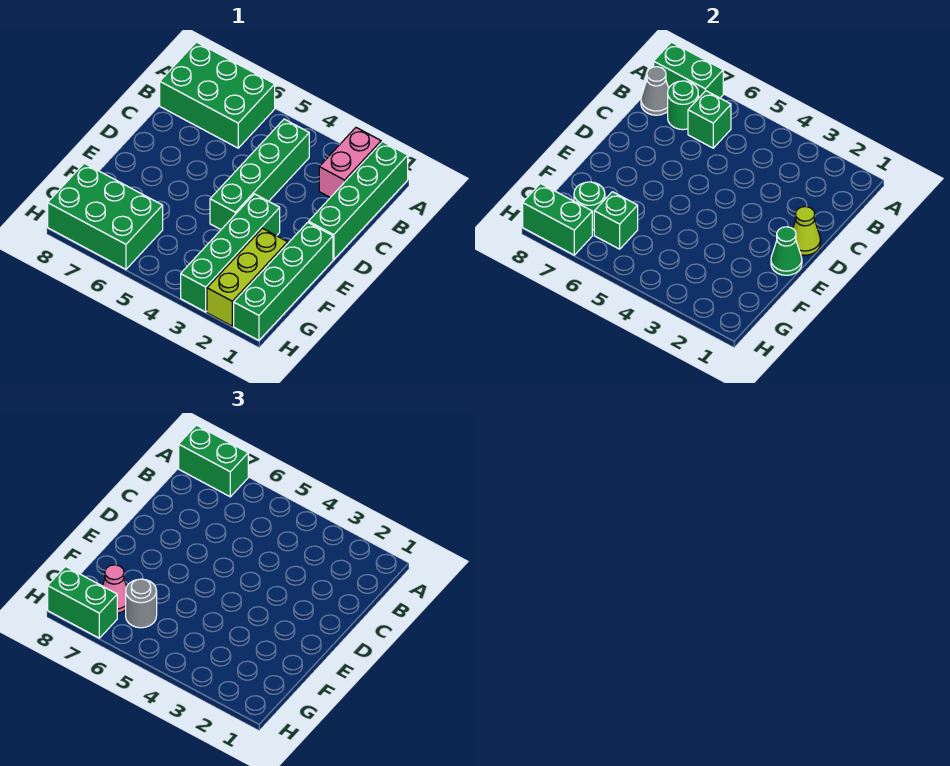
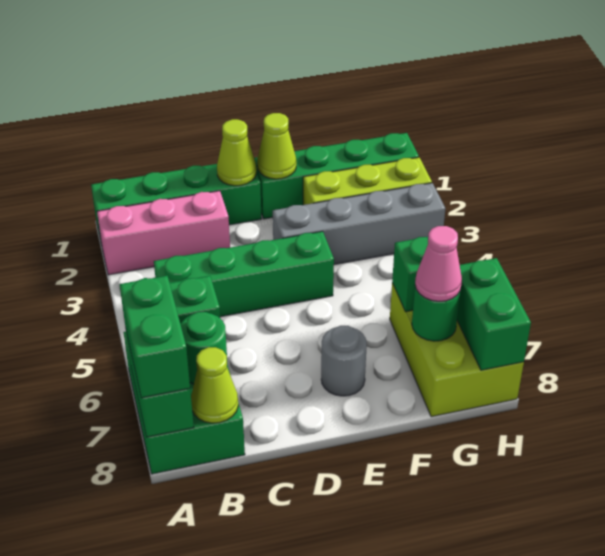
pink 1x2 brick [319,128,381,198] -> pink 1x3 brick [97,191,230,275]
grey 1x1 cone [641,67,669,115] -> lime 1x1 cone [191,347,238,423]
green 1x1 cone [771,227,802,275] -> lime 1x1 cone [257,113,296,179]
green 1x4 brick [181,194,280,312] -> grey 1x4 brick [273,183,445,265]
green 2x3 brick [48,163,163,269] -> lime 2x3 brick [390,283,524,417]
grey 1x1 round brick [126,579,157,628] -> grey 1x1 round brick moved to [321,326,367,396]
green 1x2 brick [48,567,117,638] -> none

